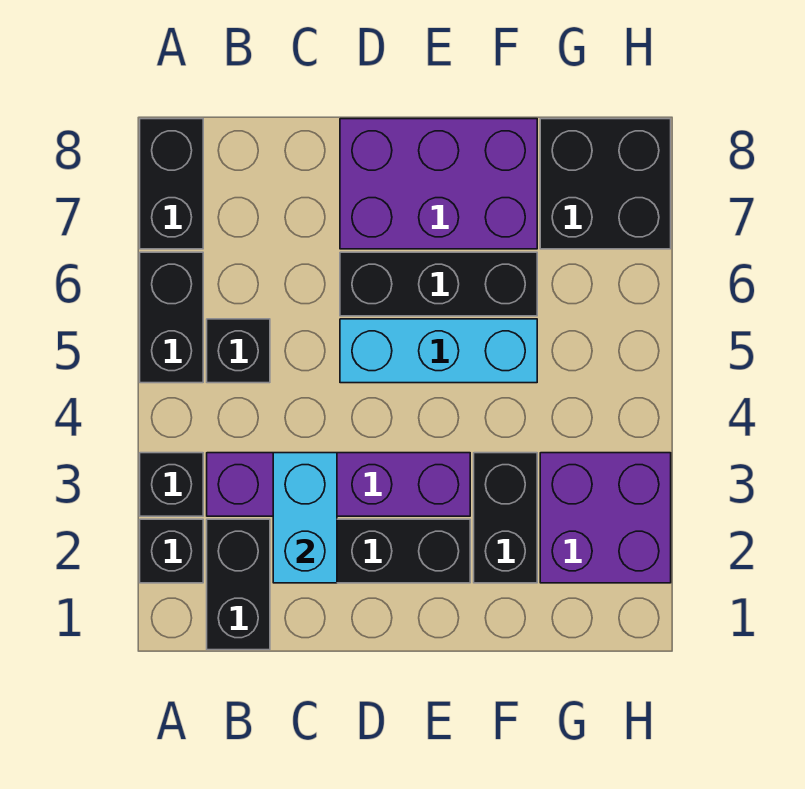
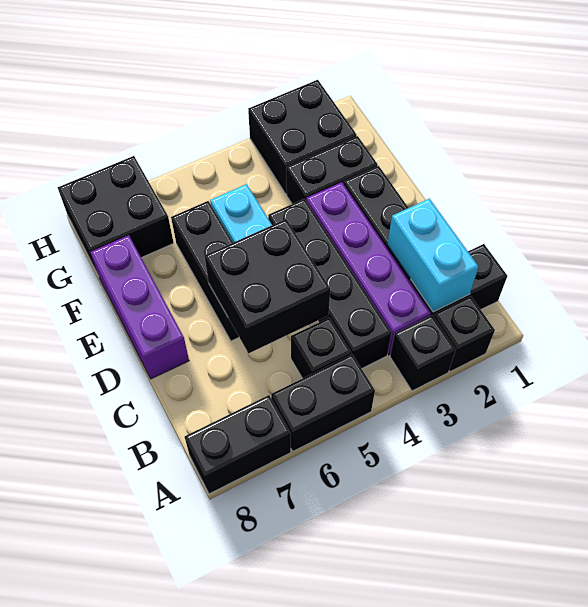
none -> black 1x4 brick [268,199,391,369]
cyan 1x2 brick [273,453,337,583] -> cyan 1x2 brick turned to [387,199,479,312]
none -> black 2x2 brick [204,219,330,353]
purple 2x3 brick [340,119,537,249] -> purple 1x3 brick [90,235,189,379]
purple 2x2 brick [540,453,671,583] -> black 2x2 brick [248,80,357,194]

